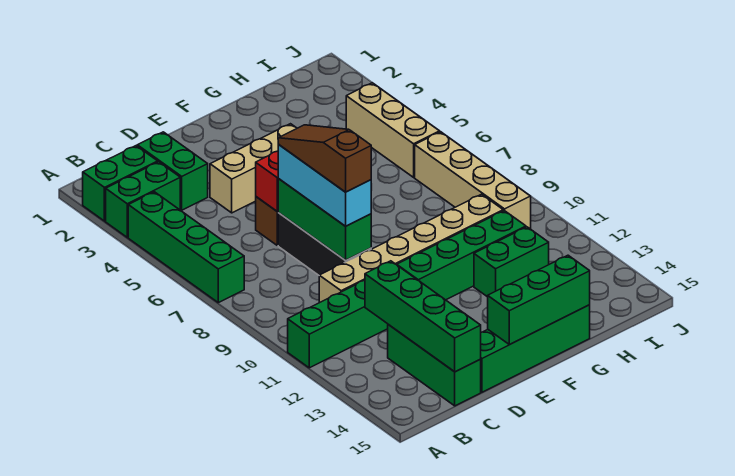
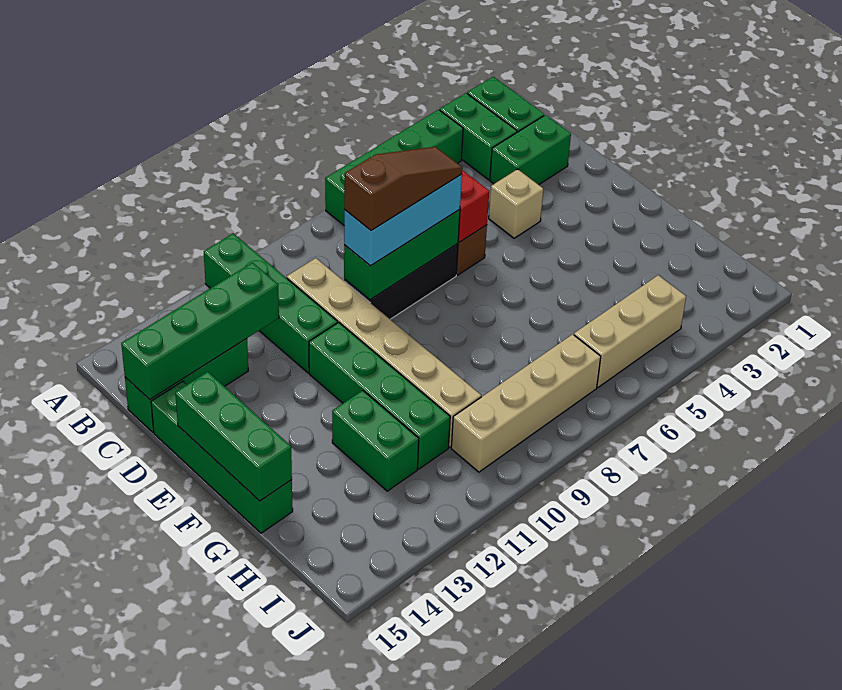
tan 1x3 brick [210,124,297,213] -> tan 1x1 brick [489,169,543,238]

